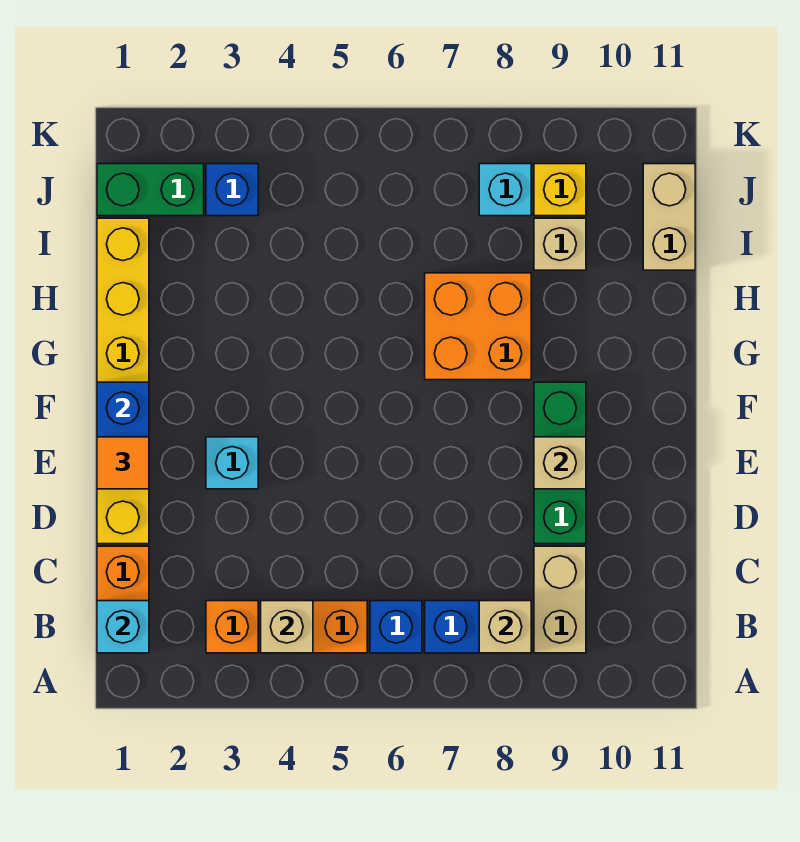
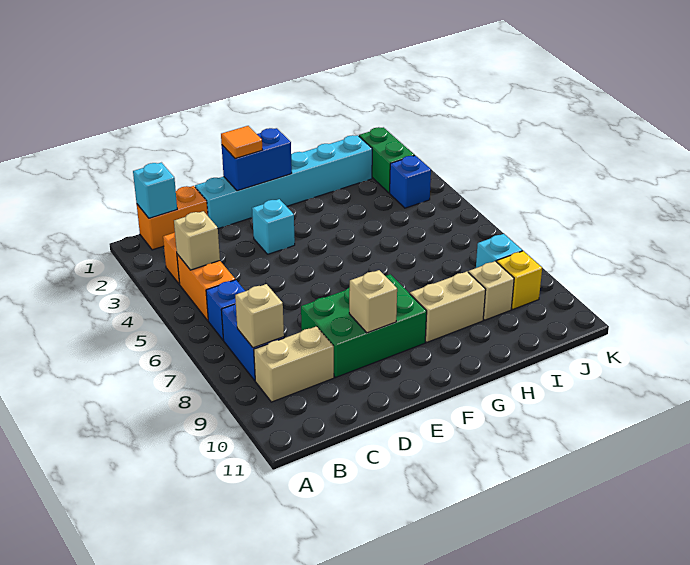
yellow 1x6 brick [97,218,149,544] -> cyan 1x6 brick [195,135,372,229]
green 1x3 brick [534,382,586,544] -> green 2x3 brick [301,274,427,378]
orange 2x2 brick [425,273,531,380] -> none
tan 1x2 brick [643,164,695,270] -> tan 1x2 brick moved to [410,272,486,342]

